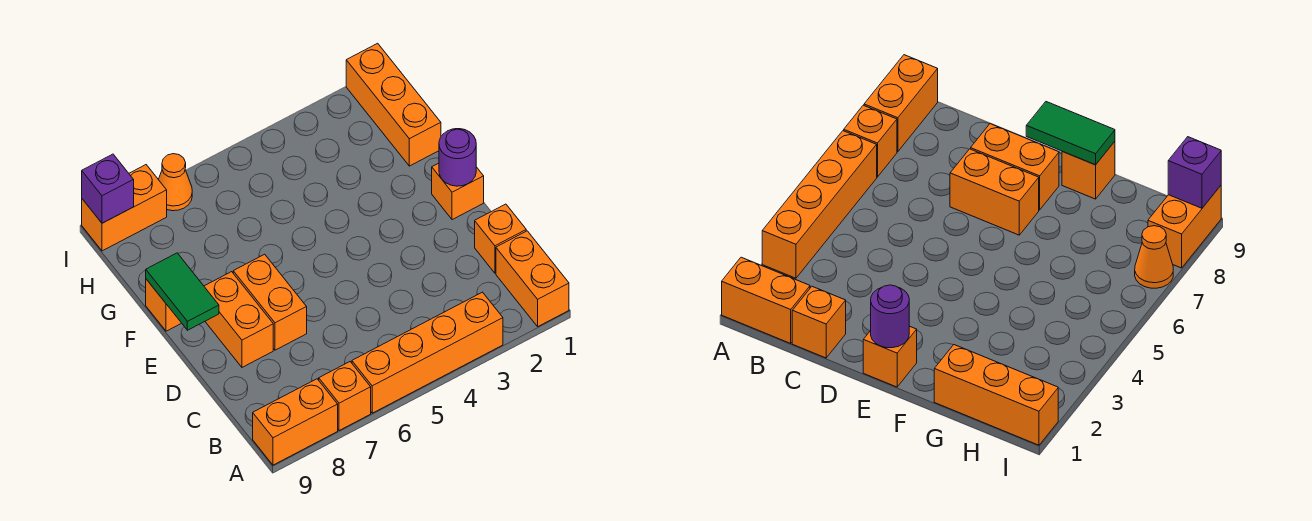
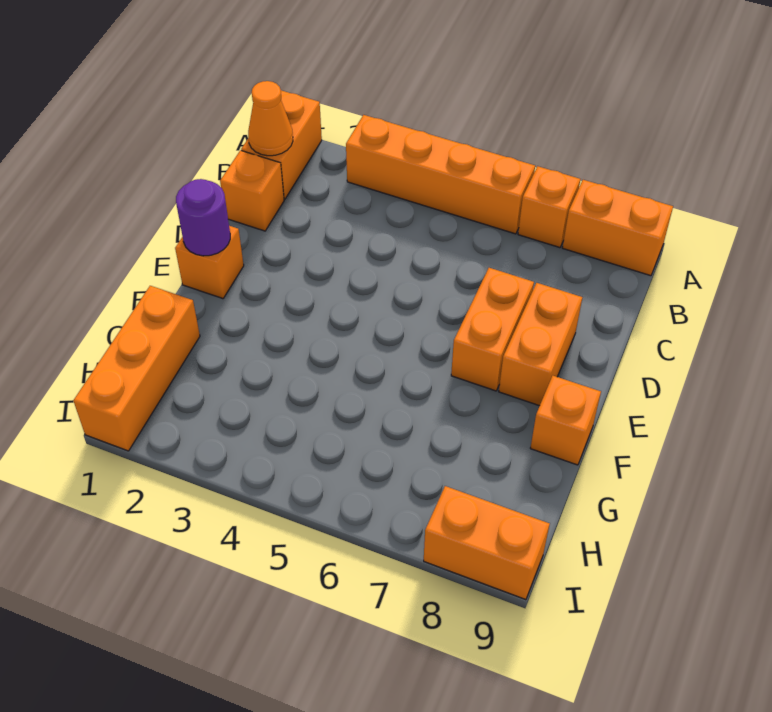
green 1x2 tile [146,253,219,330] -> none
orange 1x1 cone [158,154,192,211] -> orange 1x1 cone moved to [248,81,293,156]
purple 1x1 brick [82,154,134,223] -> none

